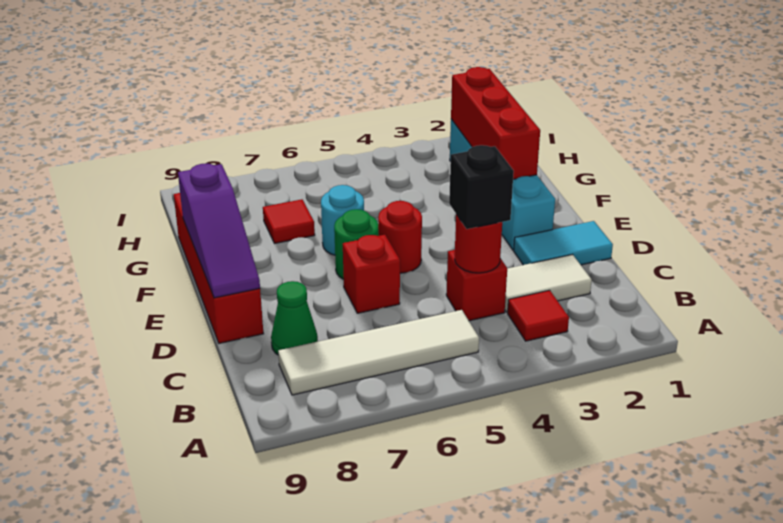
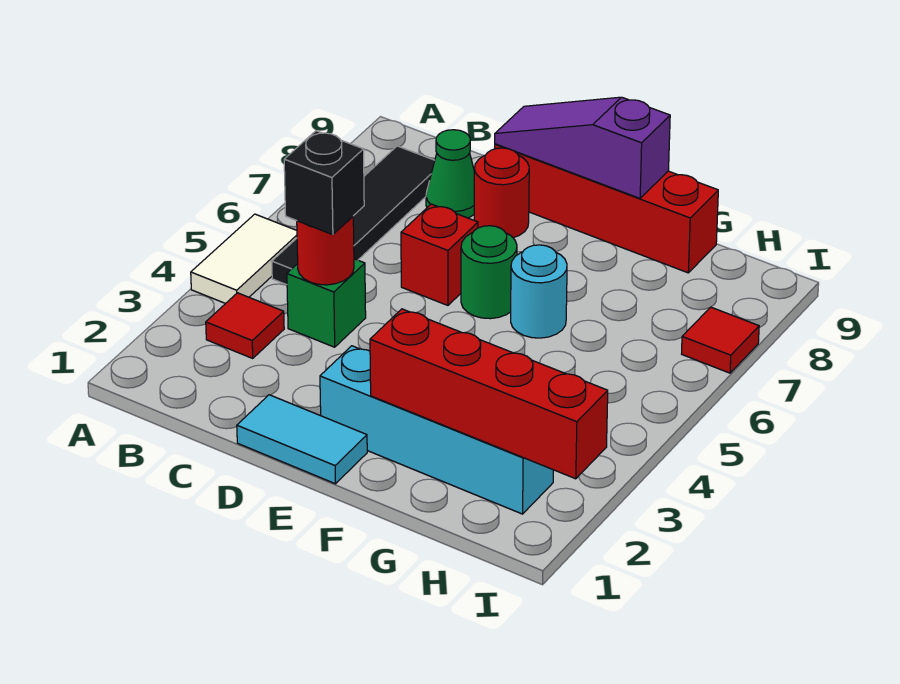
white 1x4 tile [278,310,479,395] -> black 1x4 tile [272,146,435,285]
white 1x2 tile [505,255,592,312] -> white 1x2 tile moved to [191,214,297,304]
red 1x1 brick [446,250,507,321] -> green 1x1 brick [287,259,366,347]
cyan 1x2 tile [514,221,613,265] -> cyan 1x2 tile turned to [237,395,367,484]
red 1x1 round brick [378,201,422,273] -> red 1x1 round brick moved to [474,148,529,238]
red 1x3 brick [451,67,540,179] -> red 1x4 brick [370,309,608,479]
red 1x1 tile [263,199,315,243] -> red 1x1 tile moved to [682,307,759,373]

